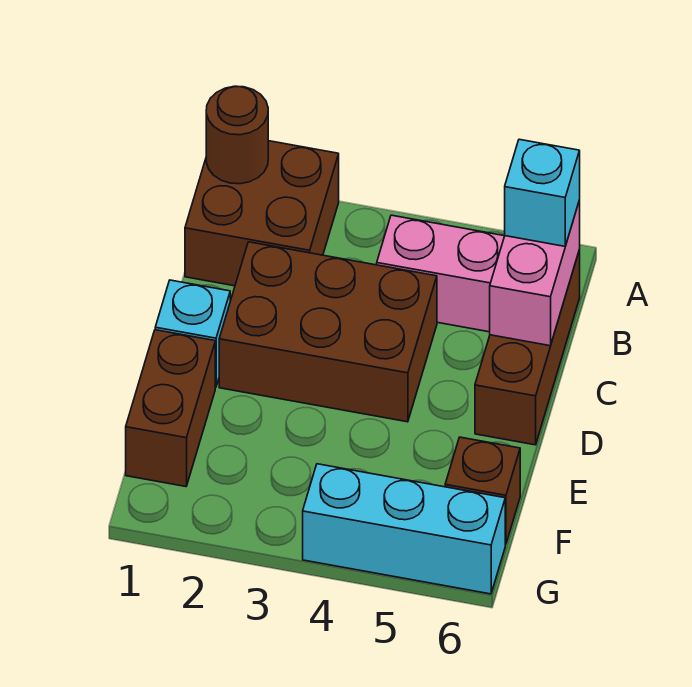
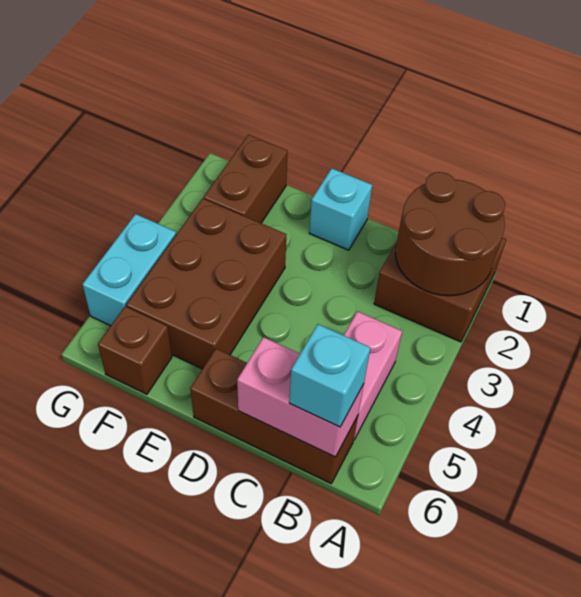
brown 1x1 round brick [206,86,268,184] -> brown 2x2 round brick [395,172,505,296]
brown 2x3 brick [219,242,437,422] -> brown 2x3 brick moved to [126,198,286,369]
brown 1x2 brick [126,330,215,487] -> brown 1x2 brick turned to [204,135,288,223]
cyan 1x3 brick [303,464,505,594] -> cyan 1x2 brick [82,214,176,326]

